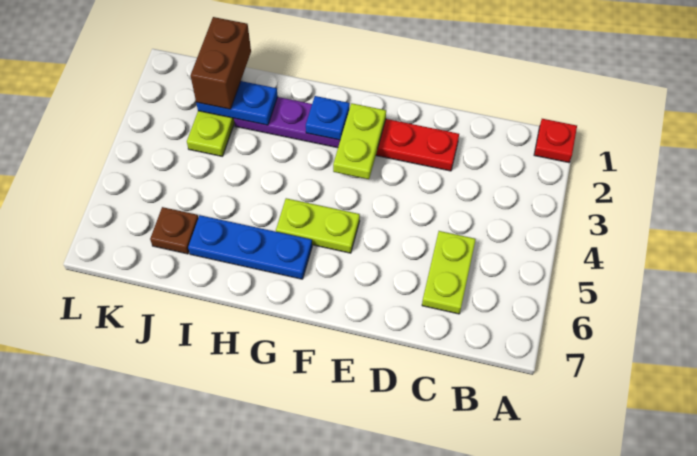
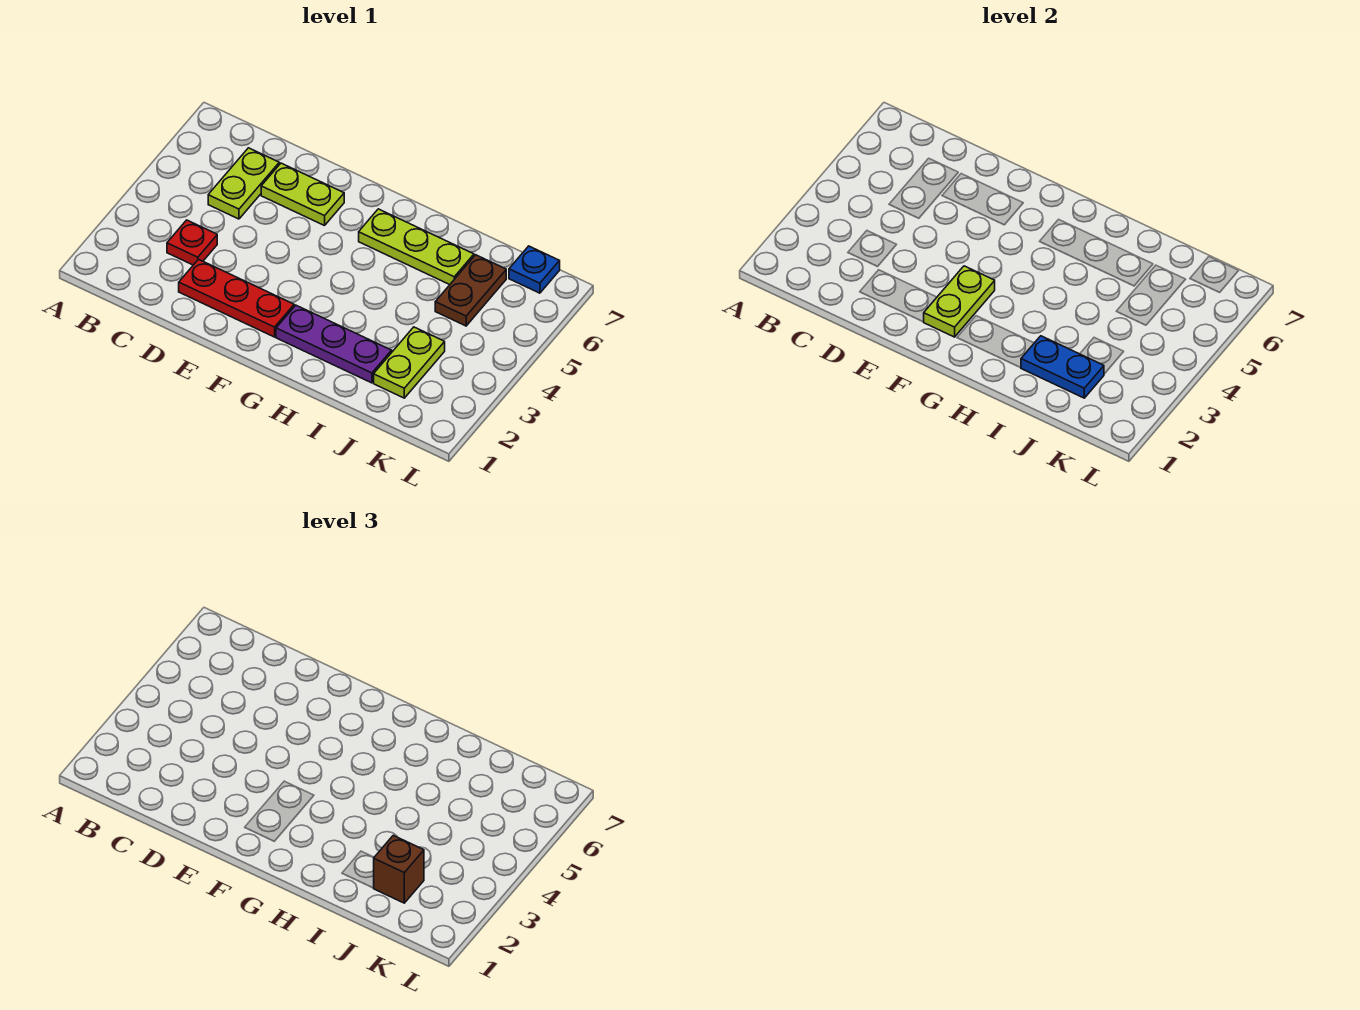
red 1x1 plate [534,119,577,163] -> red 1x1 plate moved to [167,220,217,265]
lime 1x2 plate [276,198,360,253] -> lime 1x2 plate moved to [261,163,344,226]
blue 1x1 plate [306,96,350,140] -> blue 1x1 plate moved to [509,246,560,293]
blue 1x3 plate [188,215,312,279] -> lime 1x3 plate [359,209,474,285]
brown 1x2 brick [190,17,251,109] -> brown 1x1 brick [374,835,424,903]
brown 1x1 plate [150,207,198,254] -> brown 1x2 plate [435,255,506,326]

